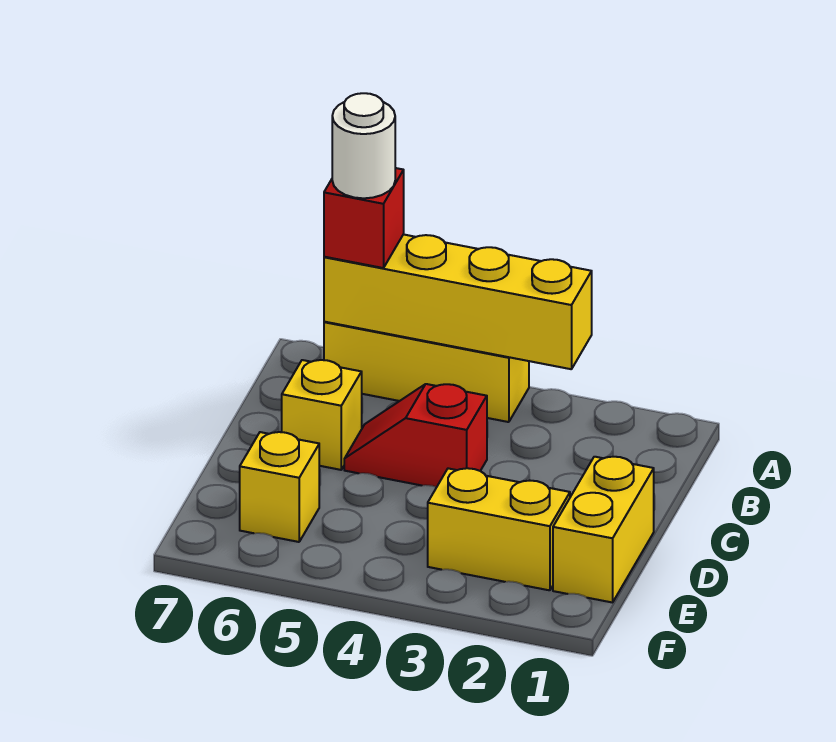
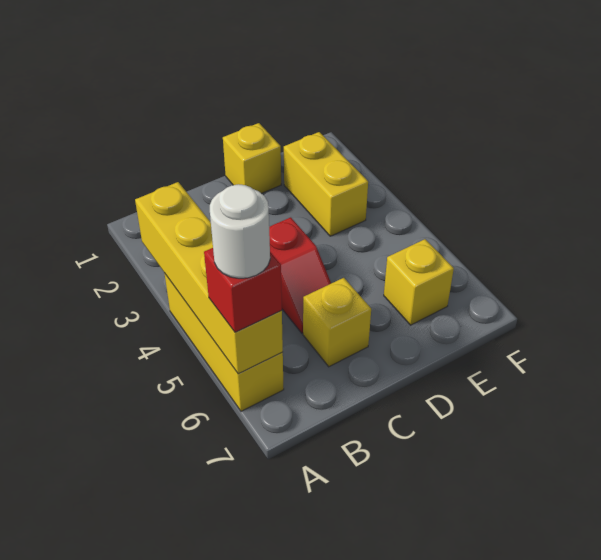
yellow 1x2 brick [553,457,654,603] -> yellow 1x1 brick [223,123,281,194]

